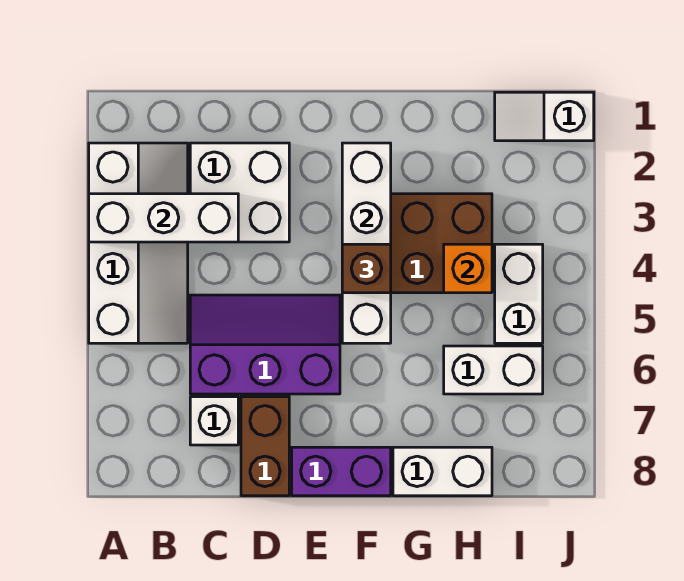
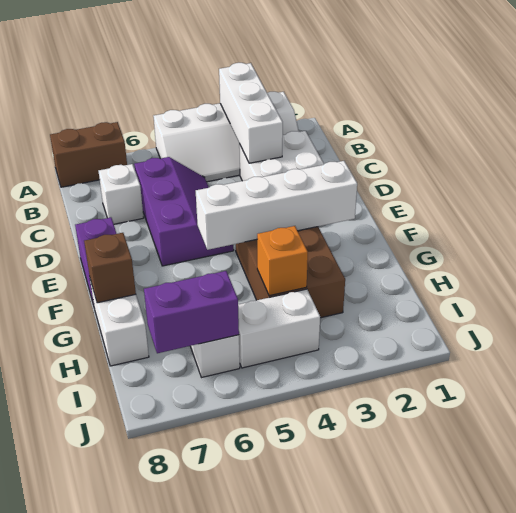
brown 1x2 brick [241,397,289,496] -> brown 1x2 brick moved to [50,122,127,187]
brown 1x1 brick [342,244,391,293] -> brown 1x1 brick moved to [84,233,136,303]
white 1x2 slope [495,92,594,141] -> none
none -> purple 1x2 brick [144,271,239,353]

